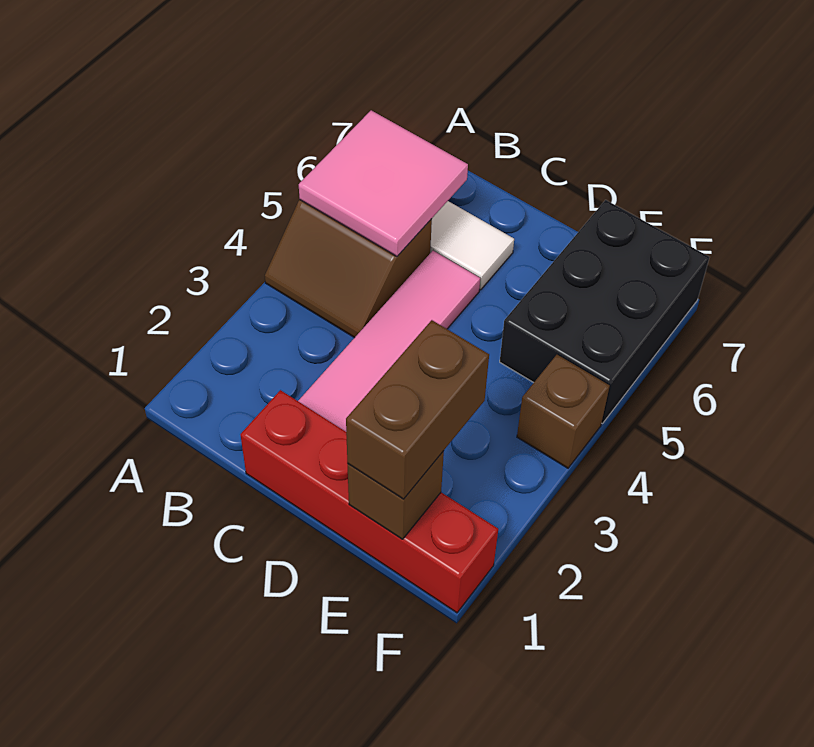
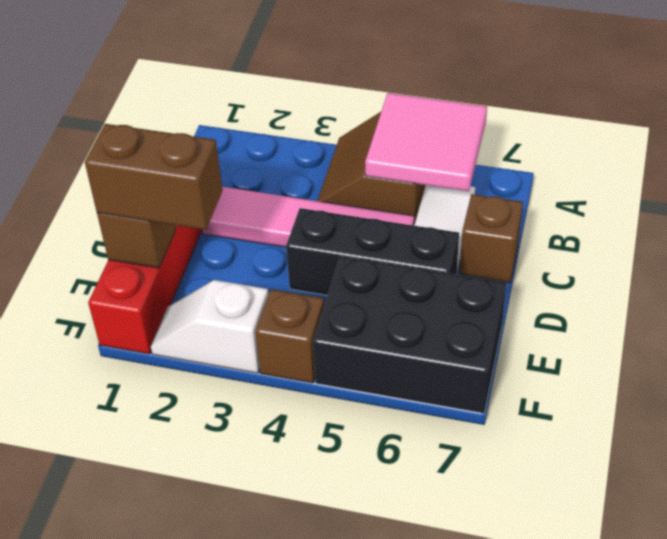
none -> brown 1x1 brick [460,194,523,283]
none -> black 1x3 brick [286,208,459,295]
none -> white 1x2 slope [151,280,268,373]

